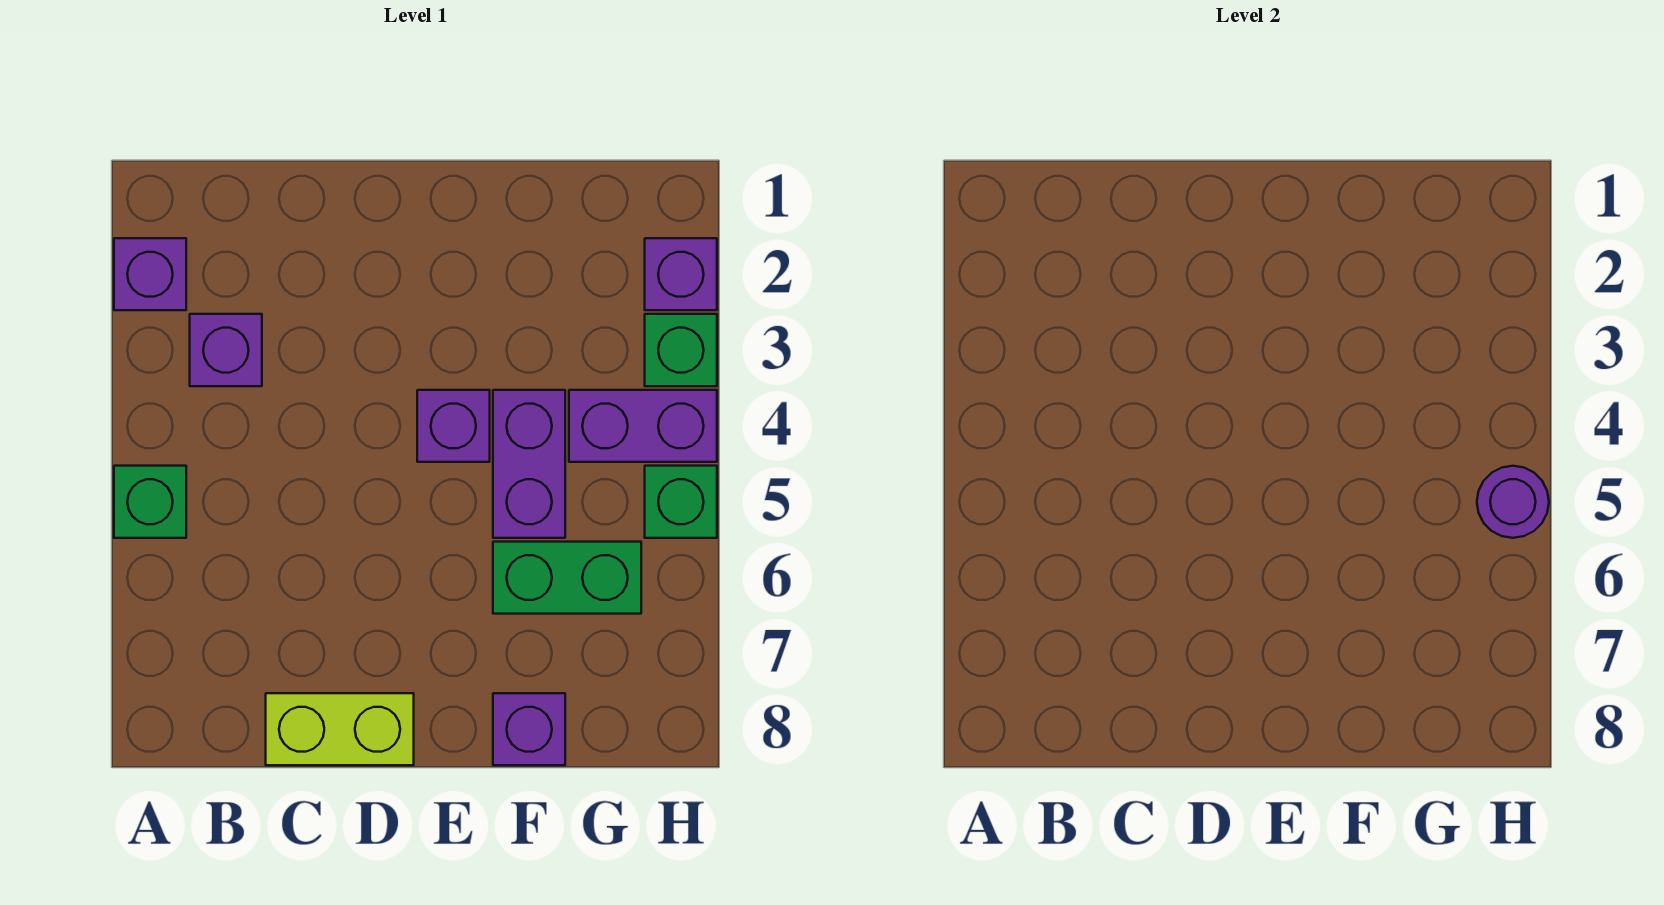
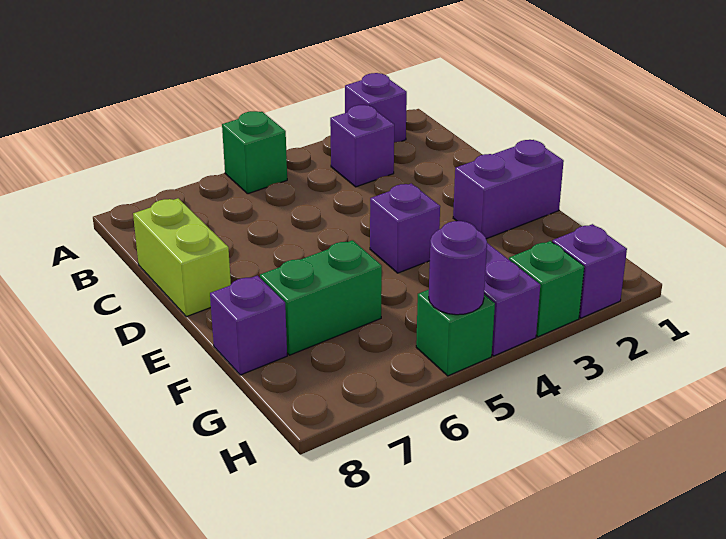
purple 1x2 brick [493,390,565,538] -> purple 1x2 brick moved to [453,140,564,239]
green 1x2 brick [493,542,641,614] -> green 1x2 brick turned to [260,240,382,355]

